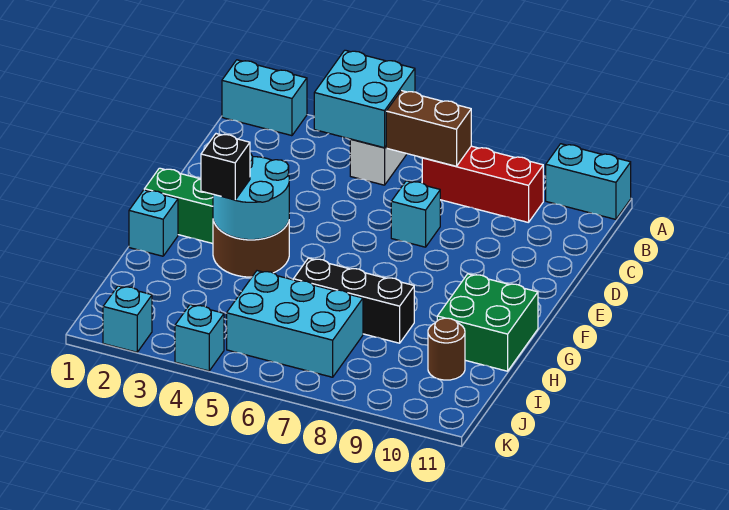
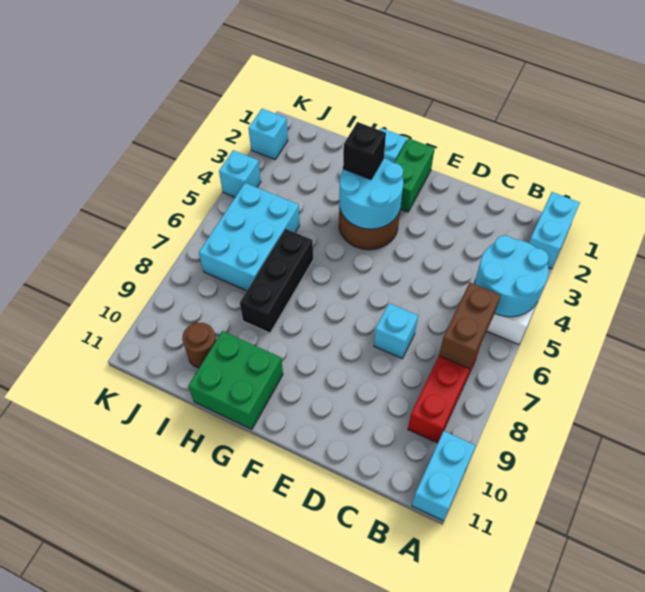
cyan 2x2 brick [314,50,415,148] -> cyan 2x2 round brick [475,235,549,317]

